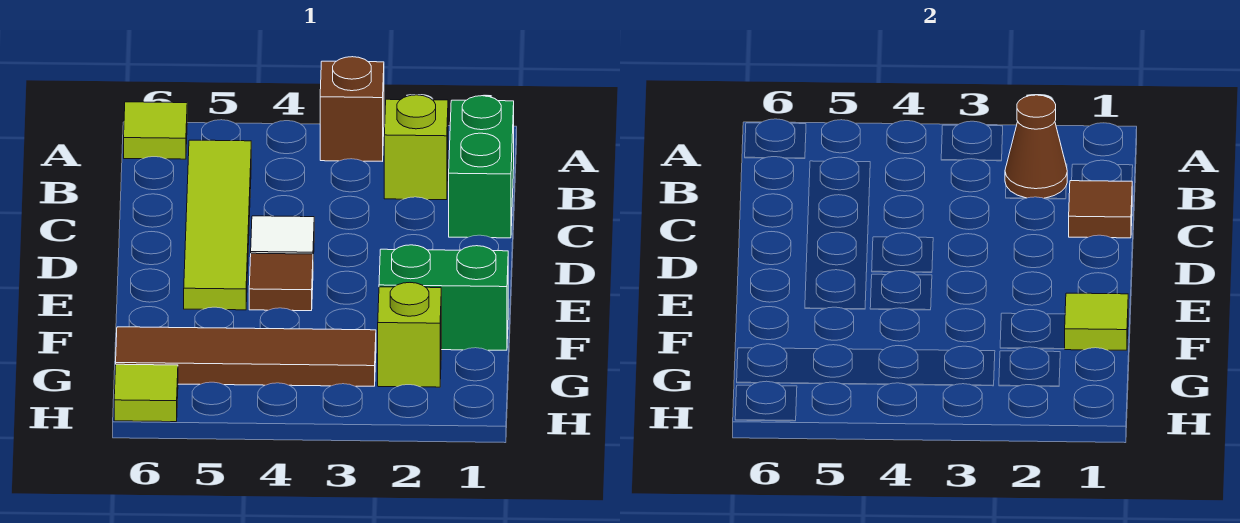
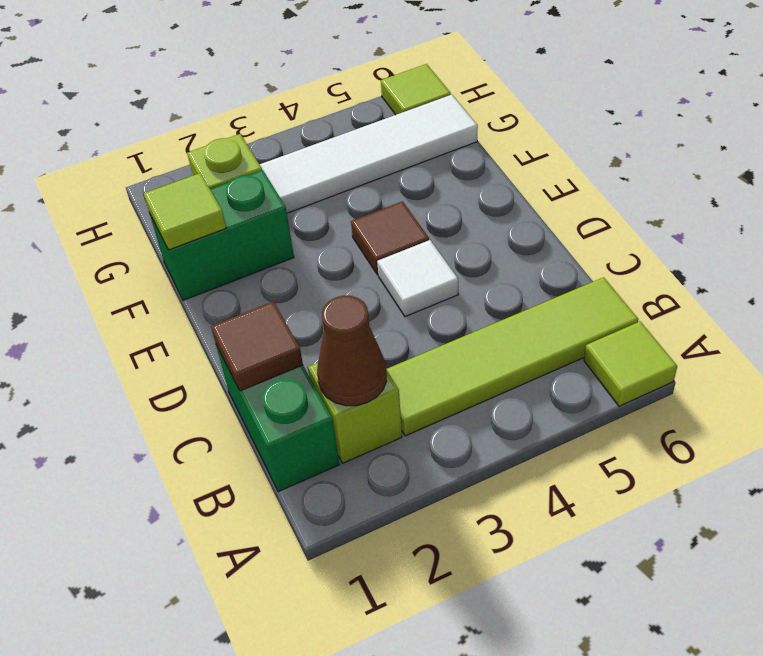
brown 1x1 brick [320,57,384,161] -> none
lime 1x4 tile [184,140,251,310] -> lime 1x4 tile turned to [386,277,638,436]
brown 1x4 tile [116,327,376,386] -> white 1x4 tile [260,95,478,213]

